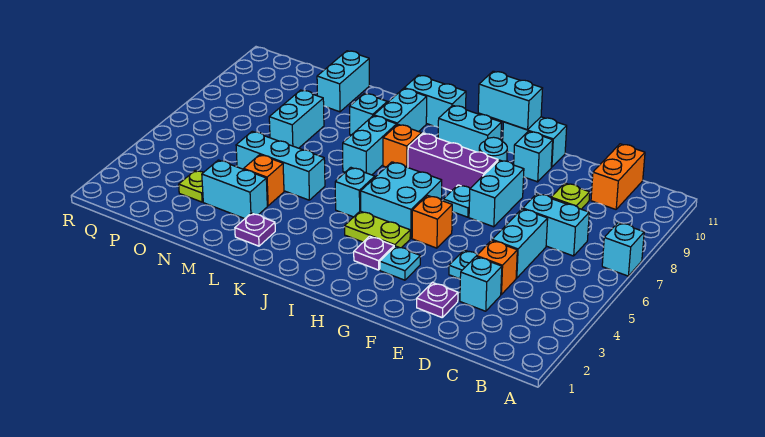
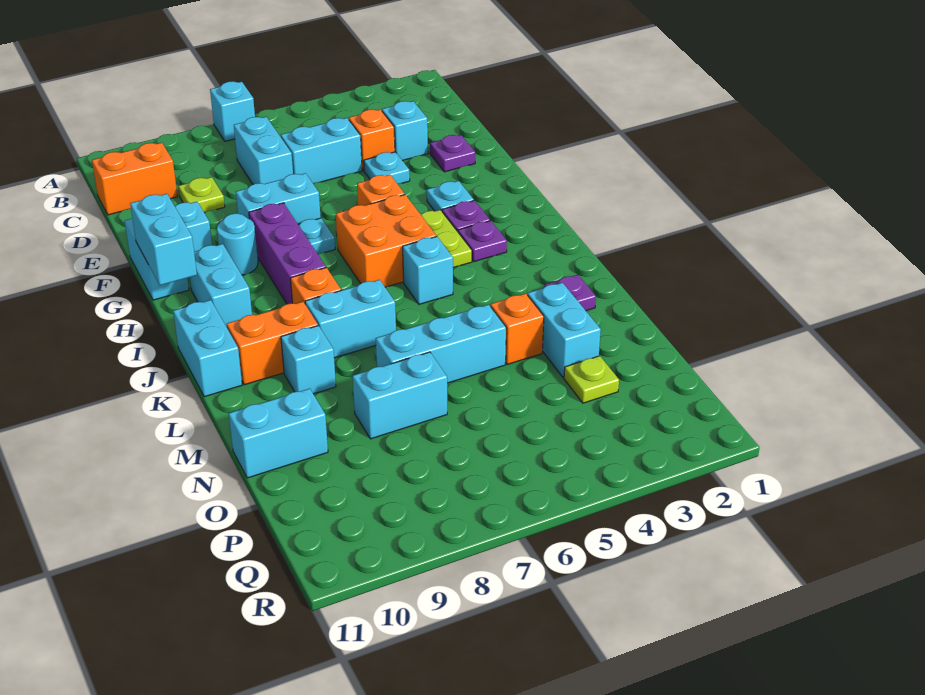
cyan 2x2 brick [361,162,442,238] -> orange 2x2 brick [336,195,436,287]
none -> purple 1x1 plate [458,221,507,262]
cyan 1x2 brick [374,88,427,132] -> orange 1x2 brick [227,302,318,385]
cyan 1x3 brick [236,131,325,200] -> cyan 1x3 brick turned to [376,305,506,383]

